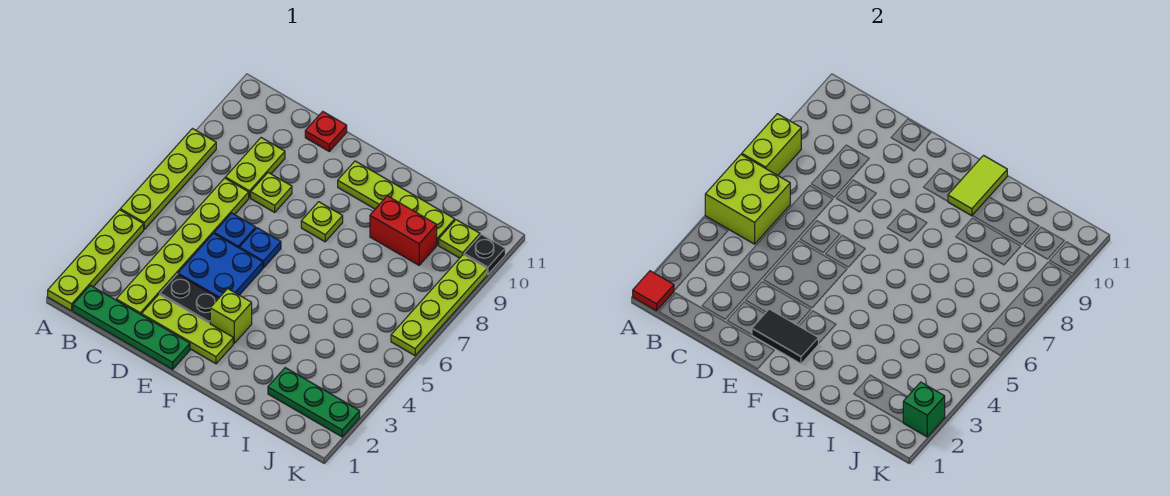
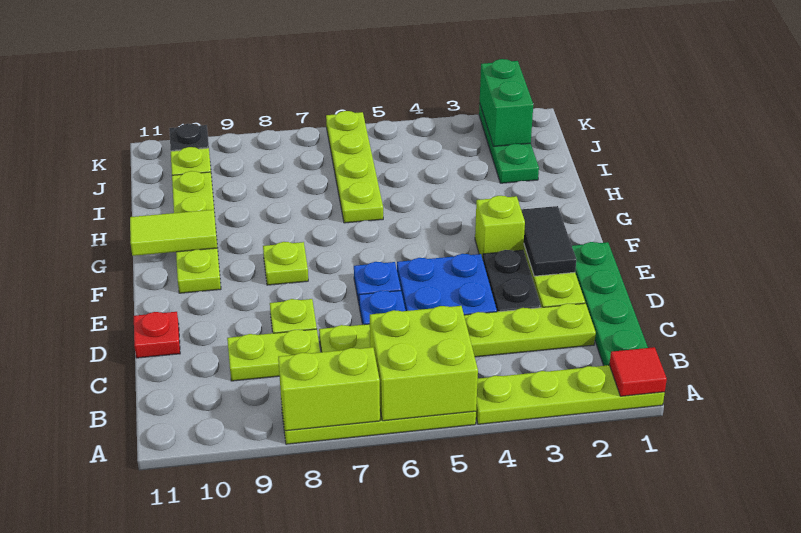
red 1x2 brick [370,196,437,265] -> none
green 1x1 brick [903,382,945,437] -> green 1x2 brick [480,59,533,147]
lime 1x4 plate [391,255,487,356] -> lime 1x4 plate turned to [326,111,383,223]

